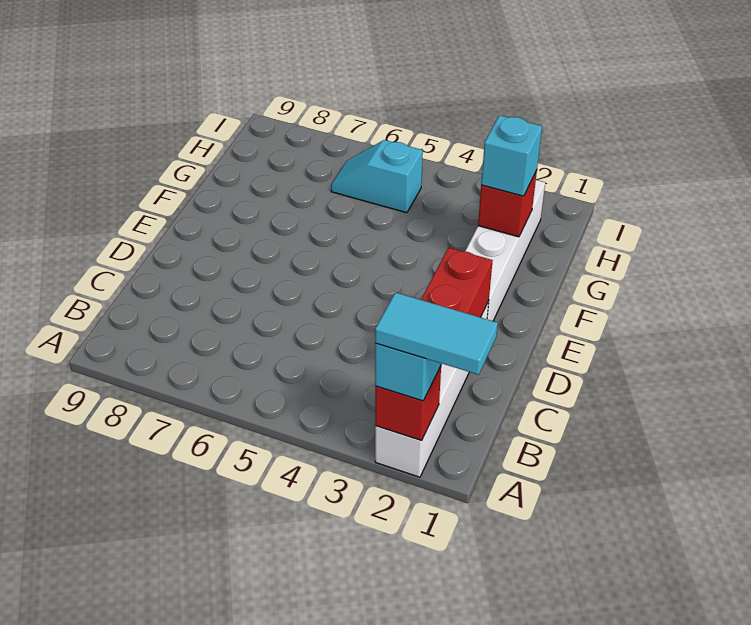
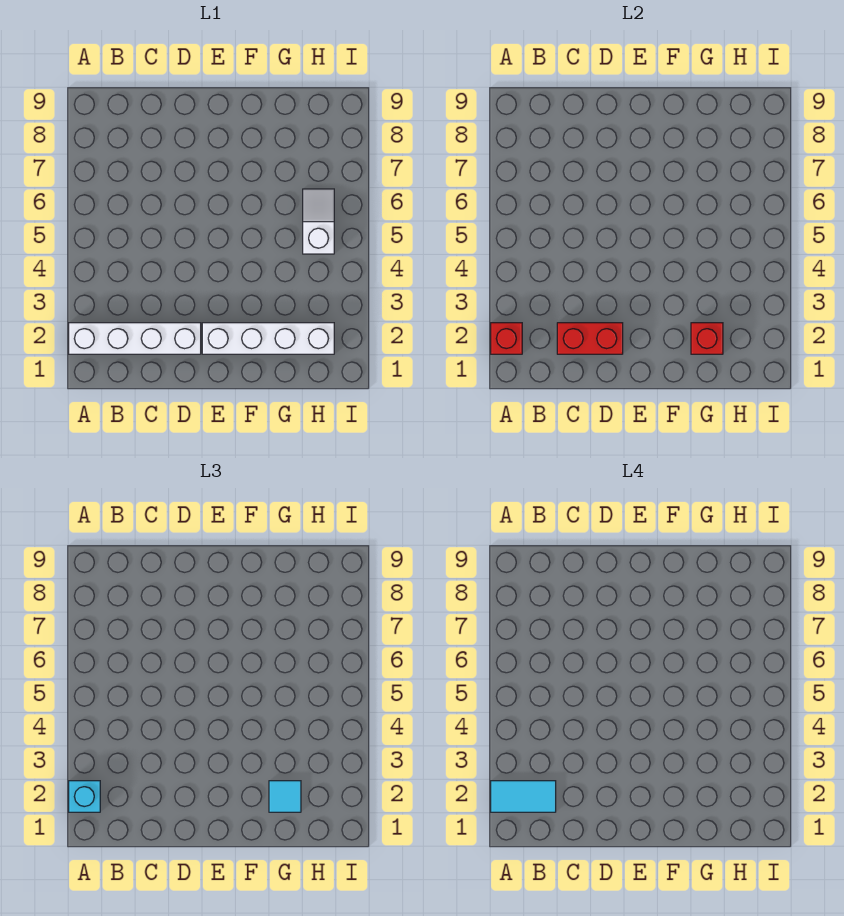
cyan 1x2 tile [375,292,498,375] -> cyan 1x2 tile turned to [491,781,556,812]
cyan 1x1 brick [481,115,542,196] -> cyan 1x1 tile [269,781,301,812]
cyan 1x2 slope [331,140,423,213] -> white 1x2 slope [303,189,334,254]

